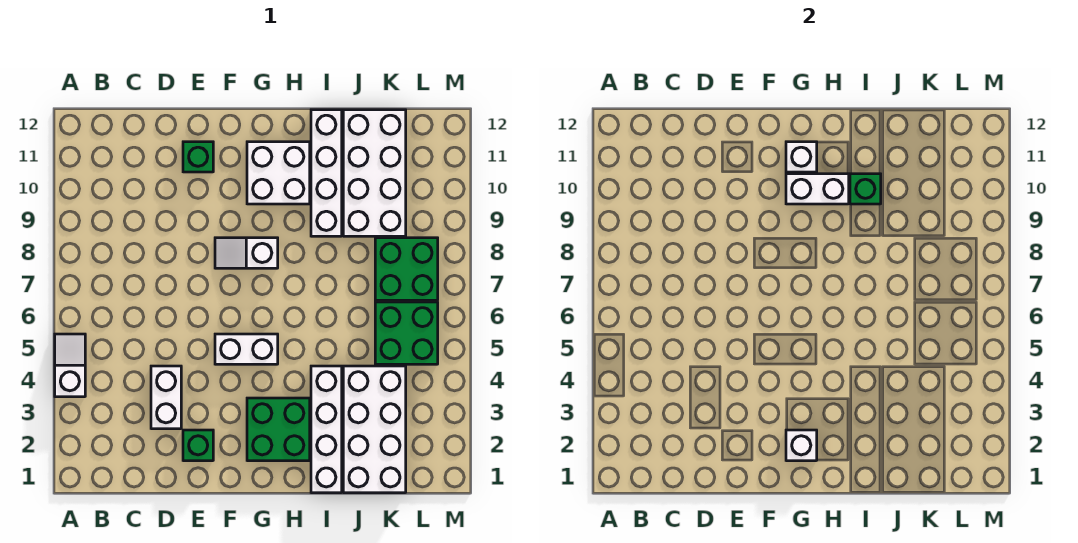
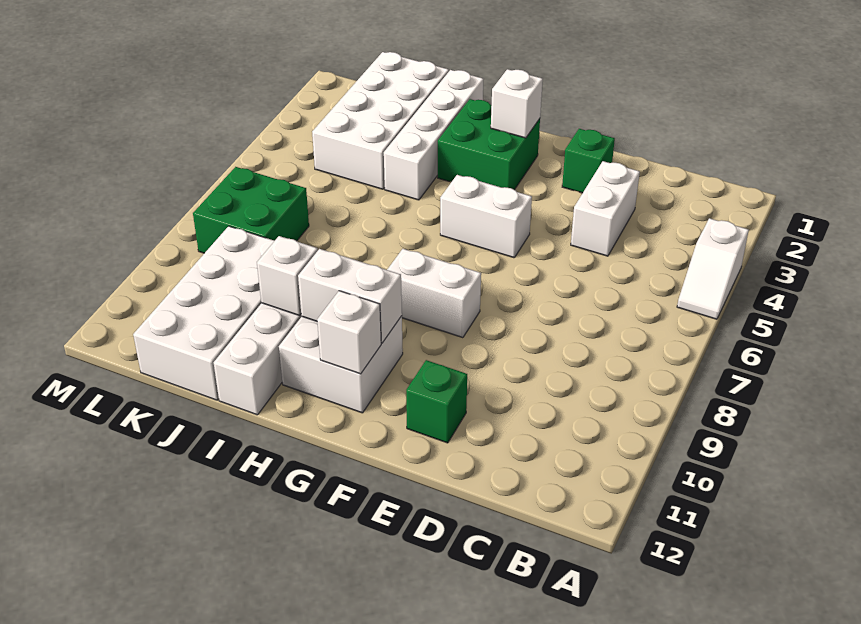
white 1x2 slope [215,238,278,268] -> white 1x2 brick [387,249,481,338]
green 1x1 brick [850,174,881,204] -> white 1x1 brick [257,236,318,316]
green 2x2 brick [375,302,438,364] -> none

